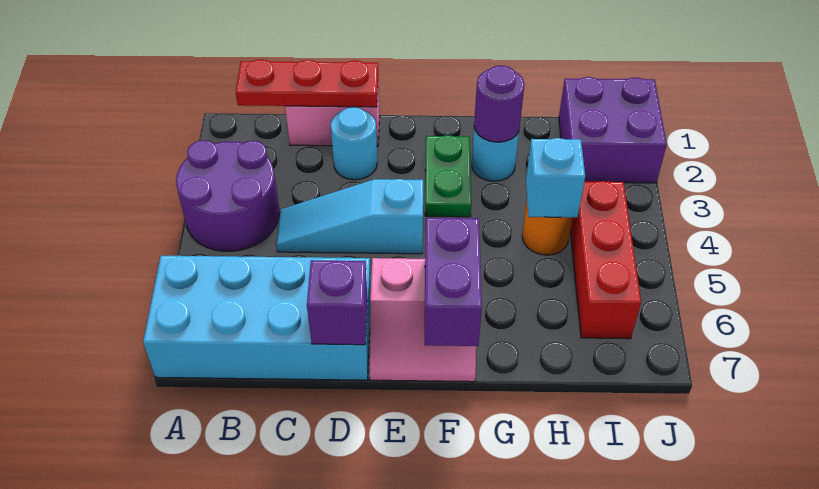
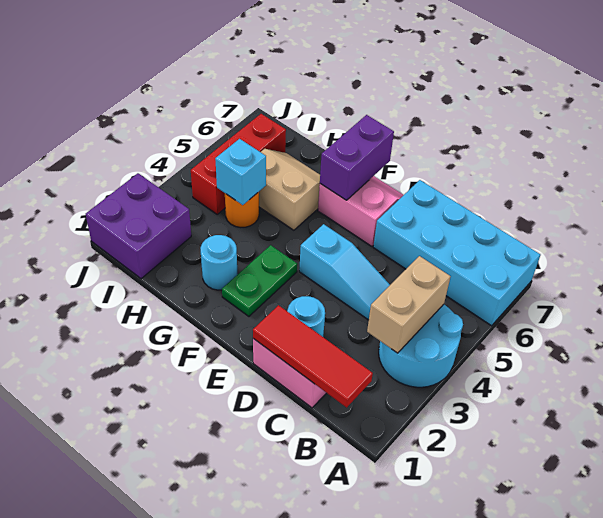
purple 2x2 round brick [176,140,279,251] -> cyan 2x2 round brick [379,304,463,387]
red 1x3 plate [236,60,378,107] -> red 1x3 tile [253,305,373,407]
none -> tan 1x2 brick [367,256,451,353]
purple 1x1 brick [307,260,368,345] -> none
purple 1x1 round brick [474,66,524,142] -> none
none -> tan 2x2 slope [259,149,320,230]

